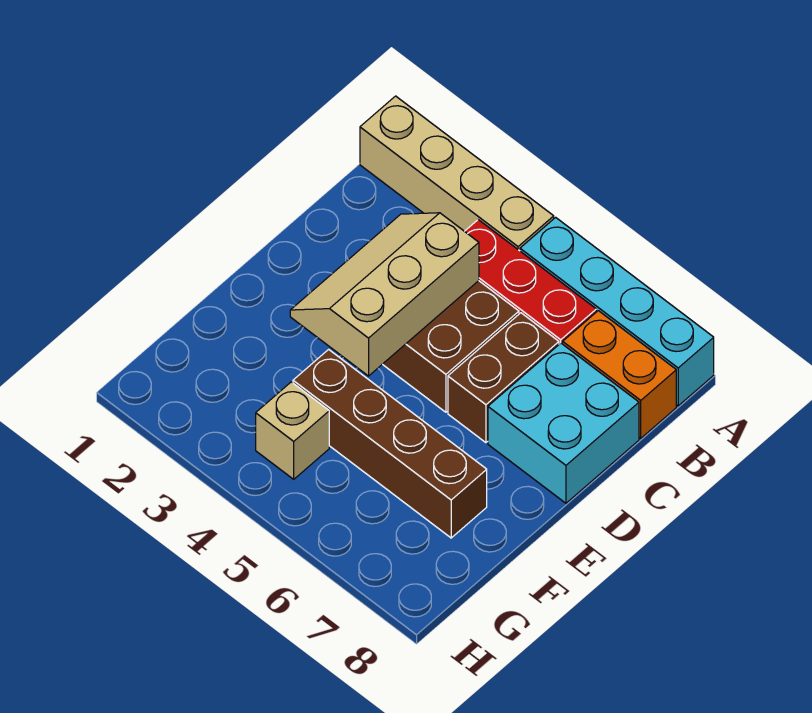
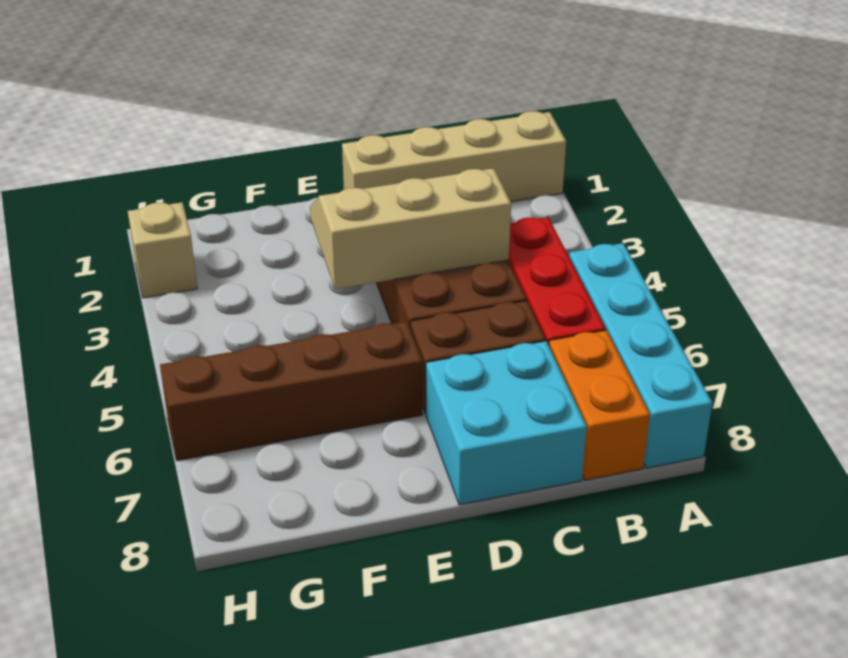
tan 1x4 brick [360,96,554,251] -> tan 1x4 brick turned to [342,111,566,202]
brown 1x4 brick [293,349,487,538] -> brown 1x4 brick turned to [160,322,423,461]
tan 1x1 brick [256,382,329,479] -> tan 1x1 brick moved to [128,202,197,298]

